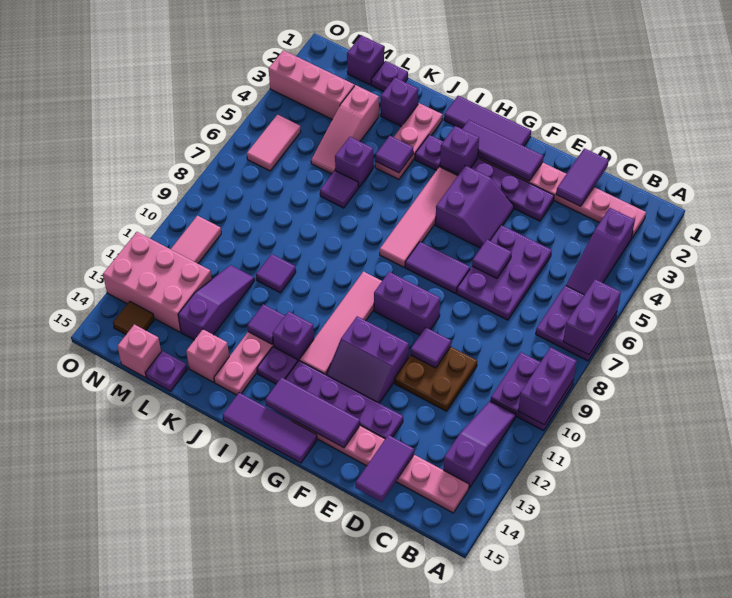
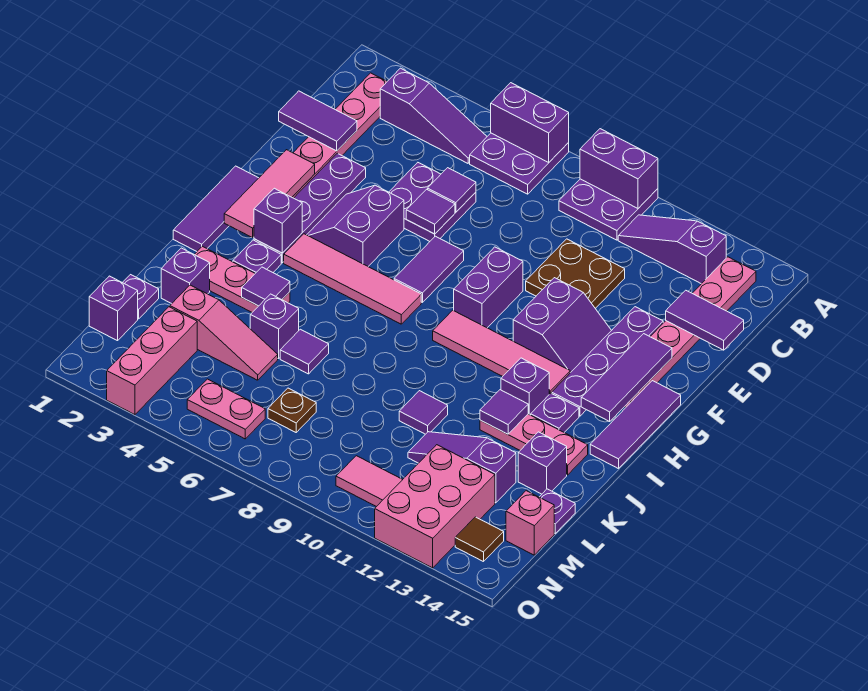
purple 2x3 plate [457,225,552,320] -> purple 2x2 plate [389,163,476,241]
purple 1x1 tile [411,328,451,368] -> purple 1x1 tile moved to [428,168,476,212]
purple 1x3 tile [462,120,543,181] -> pink 1x3 tile [224,150,315,238]
purple 2x2 slope [435,166,514,248] -> purple 2x2 slope turned to [307,185,404,266]
pink 1x1 brick [186,330,229,382] -> purple 1x1 brick [518,432,567,494]
none -> brown 1x1 plate [268,388,316,432]
pink 1x2 tile [247,115,301,171] -> pink 1x2 plate [187,379,265,439]

